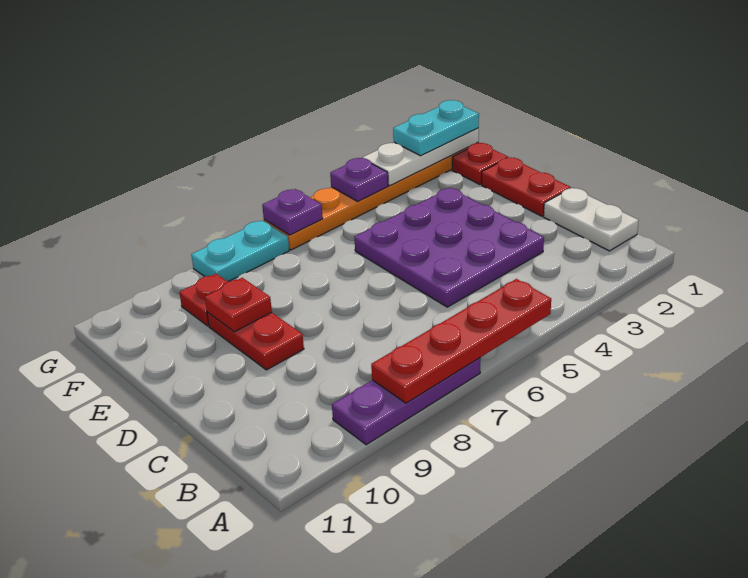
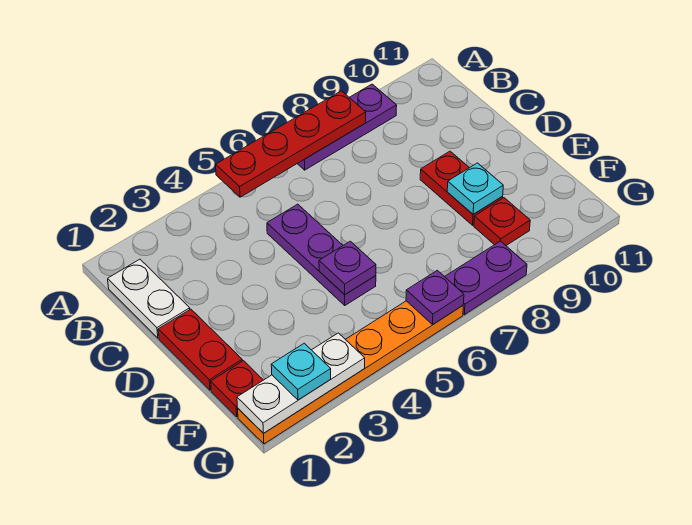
purple 3x3 plate [354,188,544,307] -> purple 1x3 plate [267,204,376,305]
red 1x1 plate [205,278,272,332] -> cyan 1x1 plate [447,163,503,214]
cyan 1x2 plate [393,100,479,156] -> cyan 1x1 plate [271,343,331,400]
purple 1x1 plate [330,158,388,201] -> purple 1x1 plate moved to [319,241,376,295]
cyan 1x2 plate [191,220,289,282] -> purple 1x2 plate [445,241,527,315]

